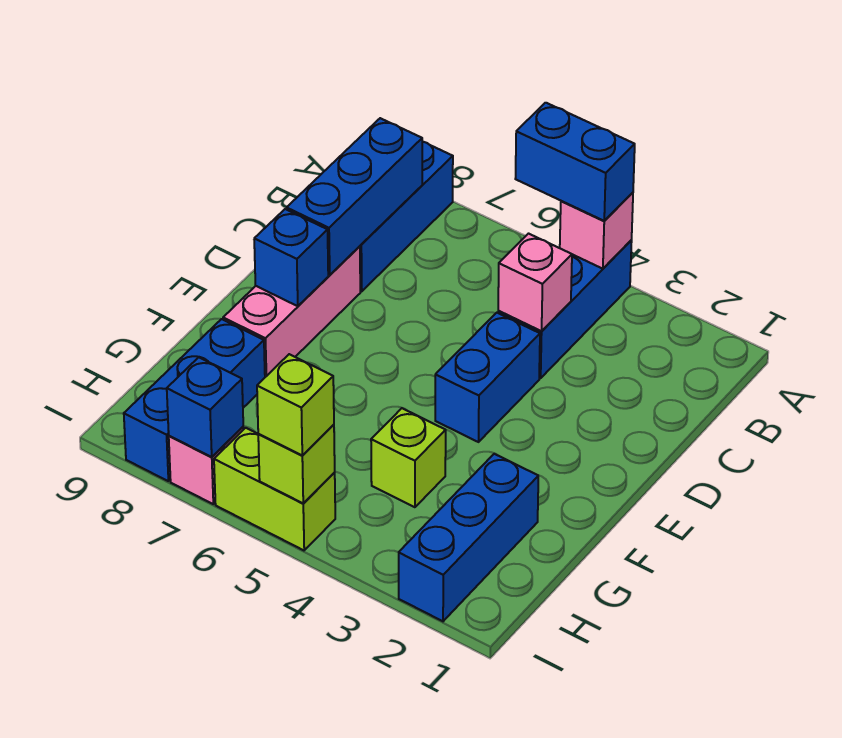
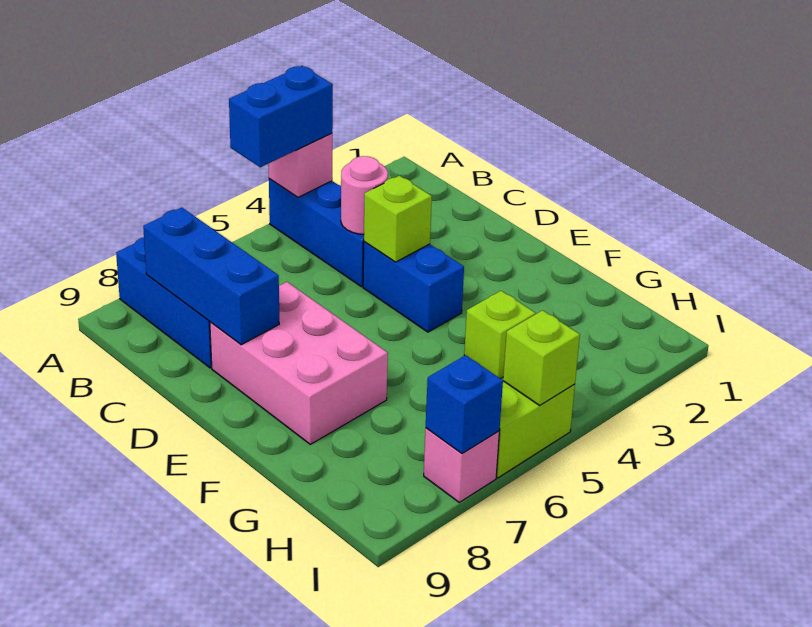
pink 1x1 brick [498,234,572,331] -> pink 1x1 round brick [341,156,388,234]
pink 1x3 brick [223,246,360,377] -> pink 2x3 brick [210,282,388,444]
blue 1x1 brick [254,209,328,306] -> none
blue 1x3 brick [399,454,538,621] -> none
blue 1x3 brick [124,319,265,481] -> none
lime 1x1 brick [257,354,334,456] -> lime 1x1 brick moved to [364,176,432,262]

